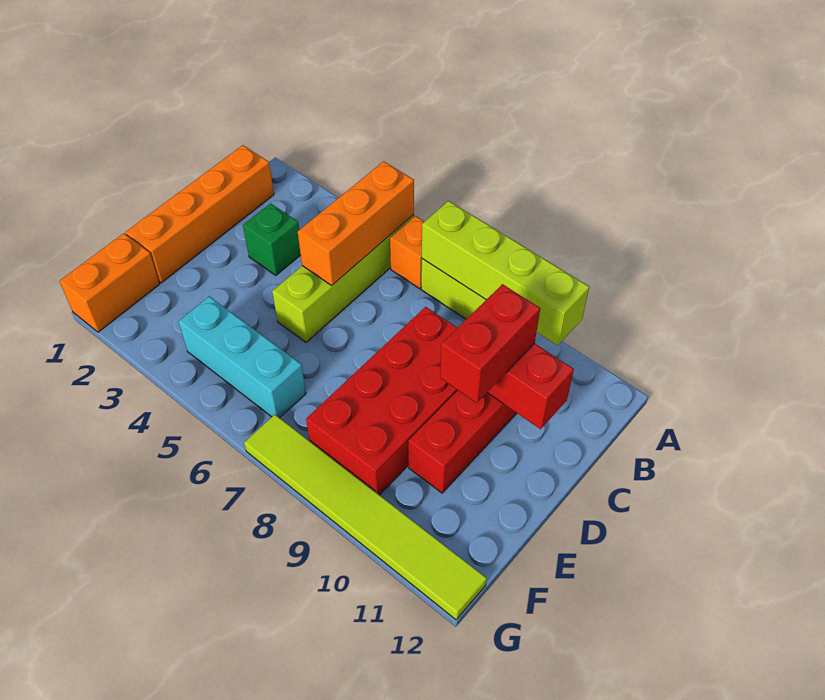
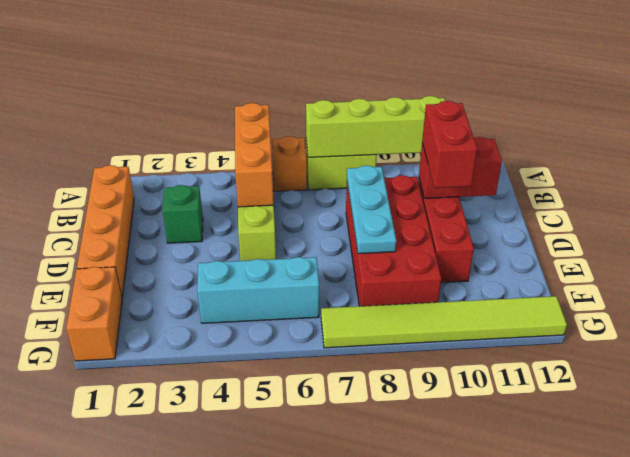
none -> cyan 1x3 plate [347,166,396,254]

